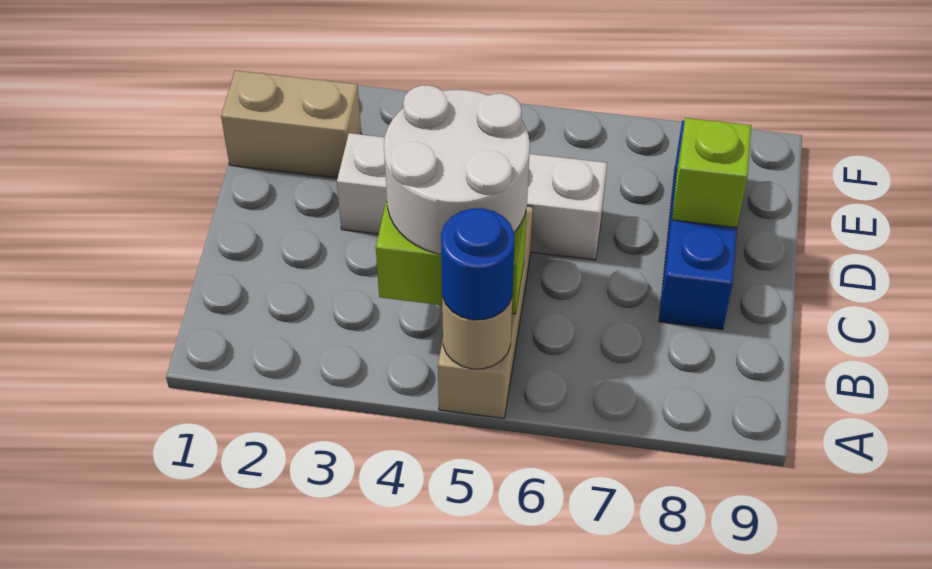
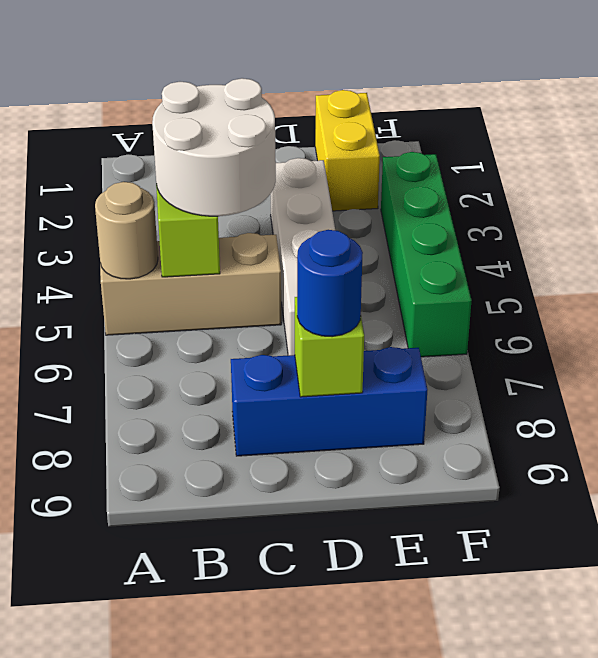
blue 1x1 round brick [441,208,514,320] -> blue 1x1 round brick moved to [297,230,363,337]
tan 1x2 brick [221,71,361,178] -> yellow 1x2 brick [315,90,380,211]
none -> green 1x4 brick [381,152,472,357]

